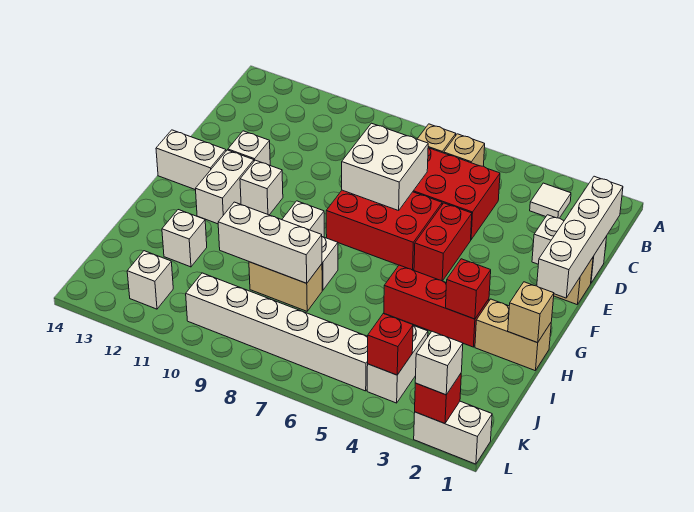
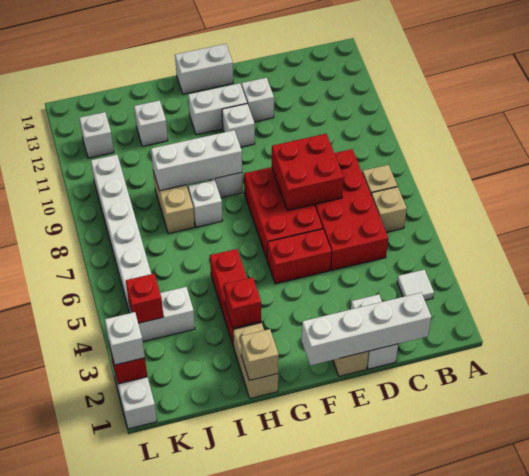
white 2x2 brick [342,123,428,211] -> red 2x2 brick [272,134,344,210]
white 1x2 brick [156,130,226,190] -> white 1x2 brick turned to [175,44,233,94]
white 1x3 brick [218,202,322,283] -> white 1x3 brick turned to [151,130,242,191]

